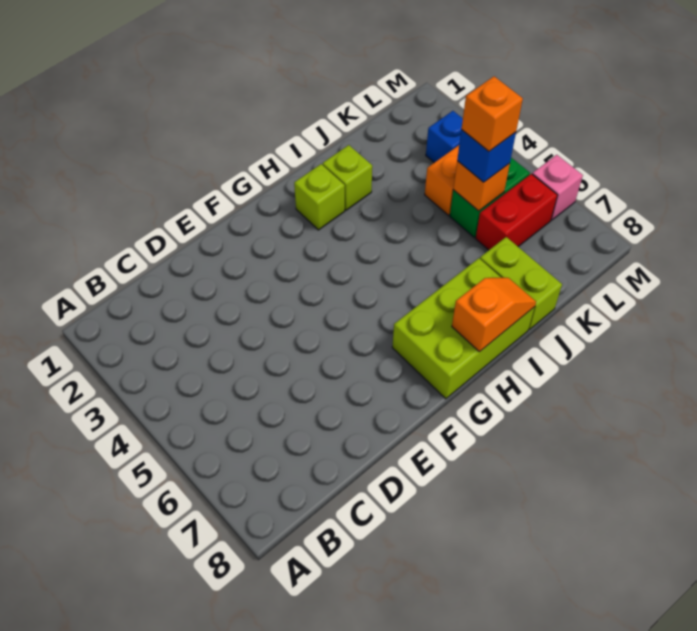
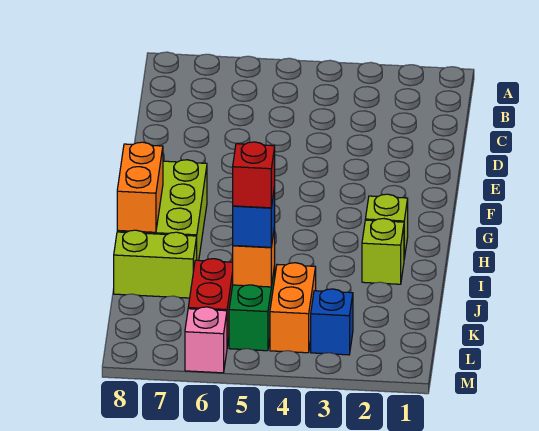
orange 1x2 slope [452,278,536,352] -> orange 1x2 brick [117,142,163,232]
orange 1x1 brick [461,76,523,151] -> red 1x1 brick [233,142,275,208]

